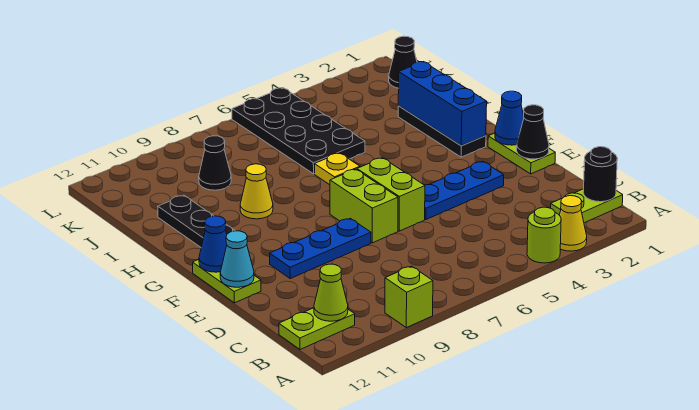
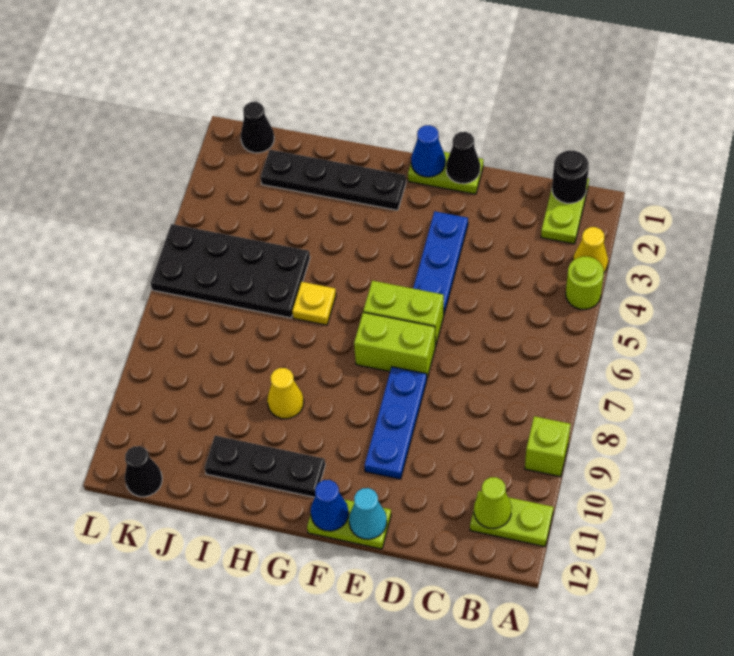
lime 1x2 plate [279,308,355,349] -> lime 1x2 plate turned to [470,491,554,547]
black 1x3 plate [398,106,486,157] -> black 1x4 plate [261,150,406,210]
blue 1x3 brick [398,62,487,146] -> none
black 1x1 cone [199,136,231,190] -> black 1x1 cone moved to [125,446,162,497]

